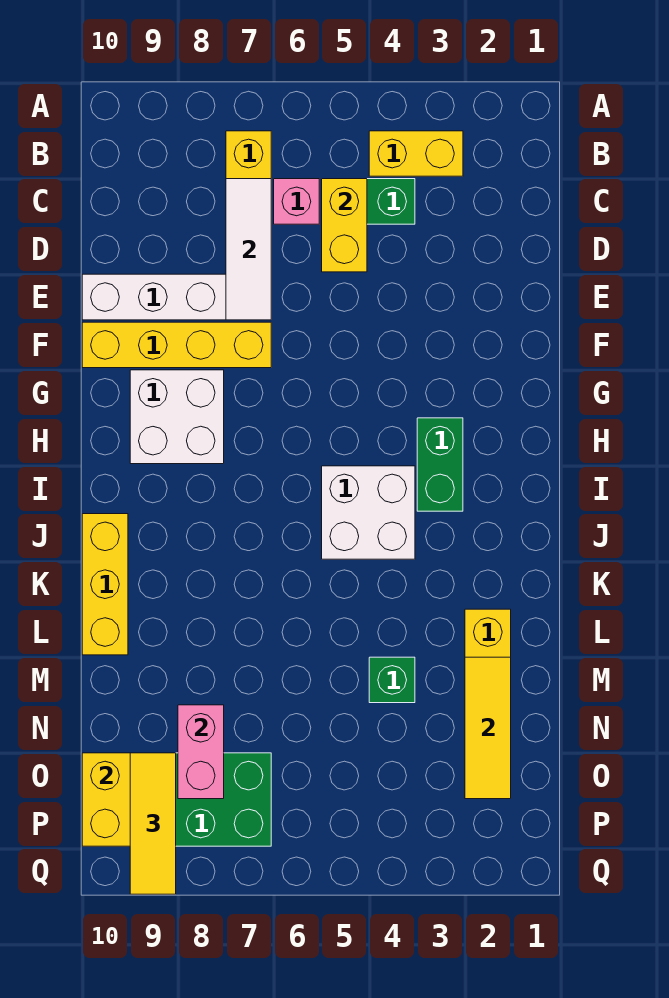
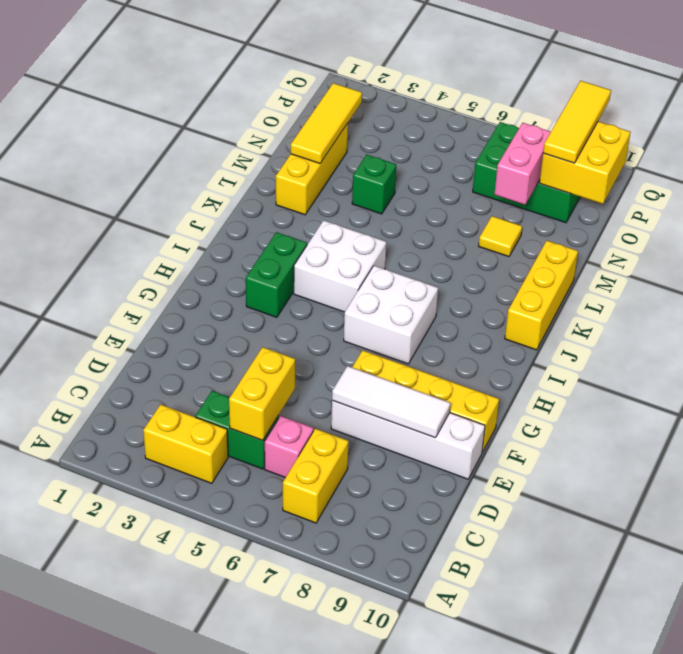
white 1x3 tile [226,179,271,320] -> white 1x3 tile turned to [332,366,451,438]
white 2x2 brick [130,370,224,464] -> white 2x2 brick moved to [344,266,438,364]
none -> yellow 1x1 tile [479,216,522,257]

